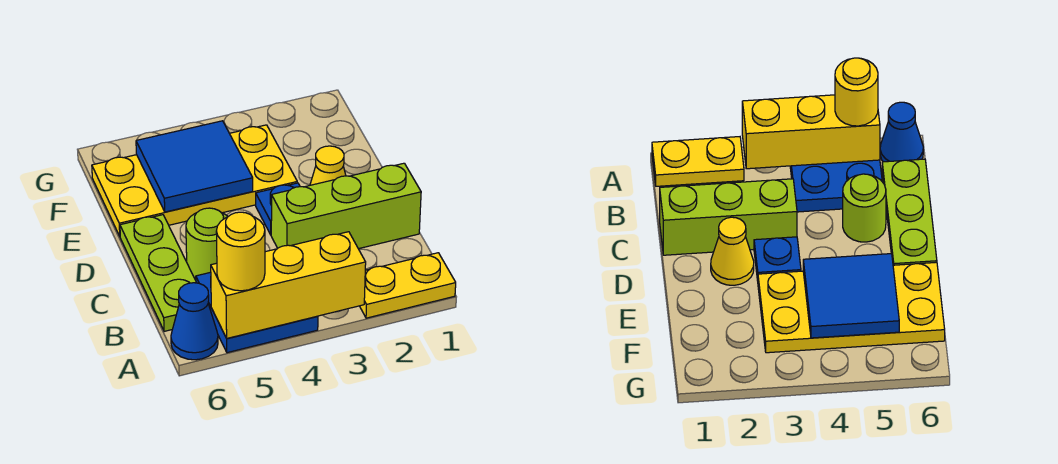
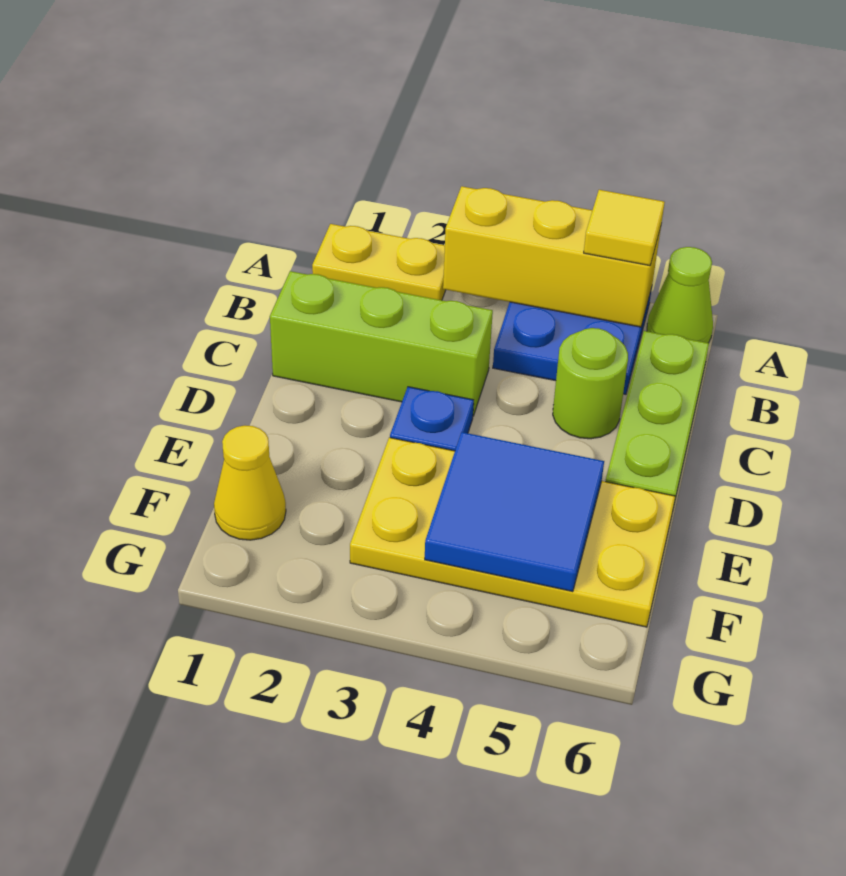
yellow 1x1 round brick [216,212,265,291] -> yellow 1x1 tile [584,190,665,266]
blue 1x1 cone [171,283,218,360] -> lime 1x1 cone [647,247,713,343]
yellow 1x1 cone [310,146,346,185] -> yellow 1x1 cone moved to [214,426,286,540]

